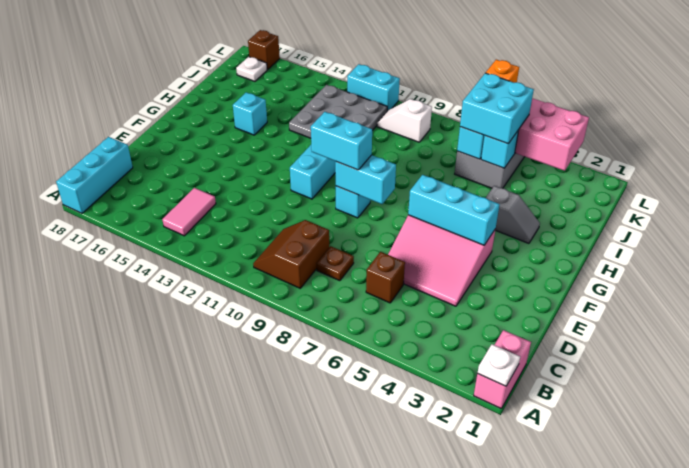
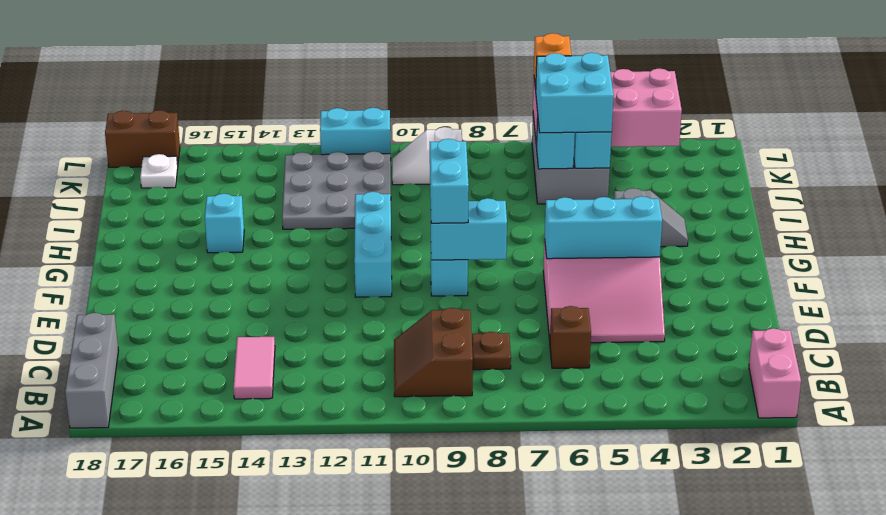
white 1x1 plate [477,344,520,386] -> none
cyan 1x3 brick [56,137,133,213] -> grey 1x3 brick [65,313,118,428]
cyan 1x2 brick [311,112,372,170] -> cyan 1x2 brick turned to [430,139,469,223]
brown 1x1 brick [248,30,280,70] -> brown 1x2 brick [105,110,180,167]

